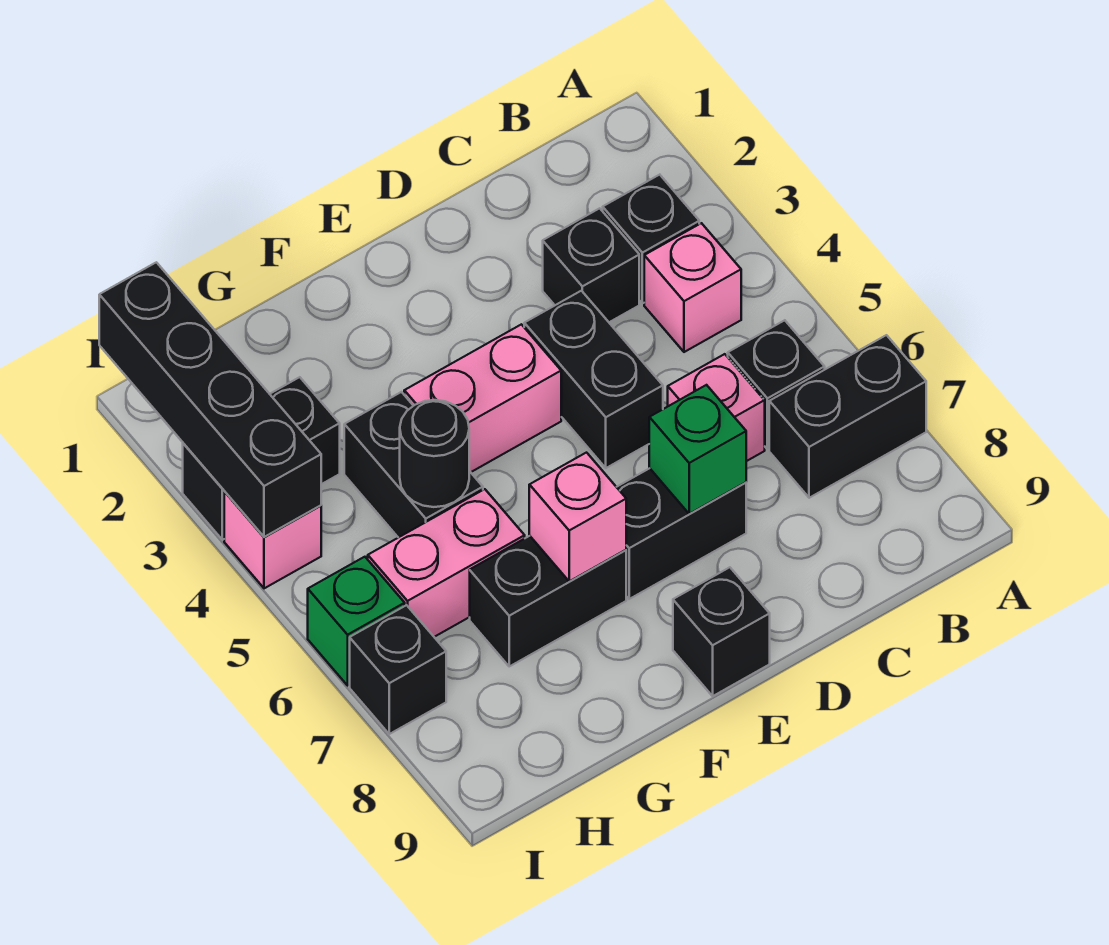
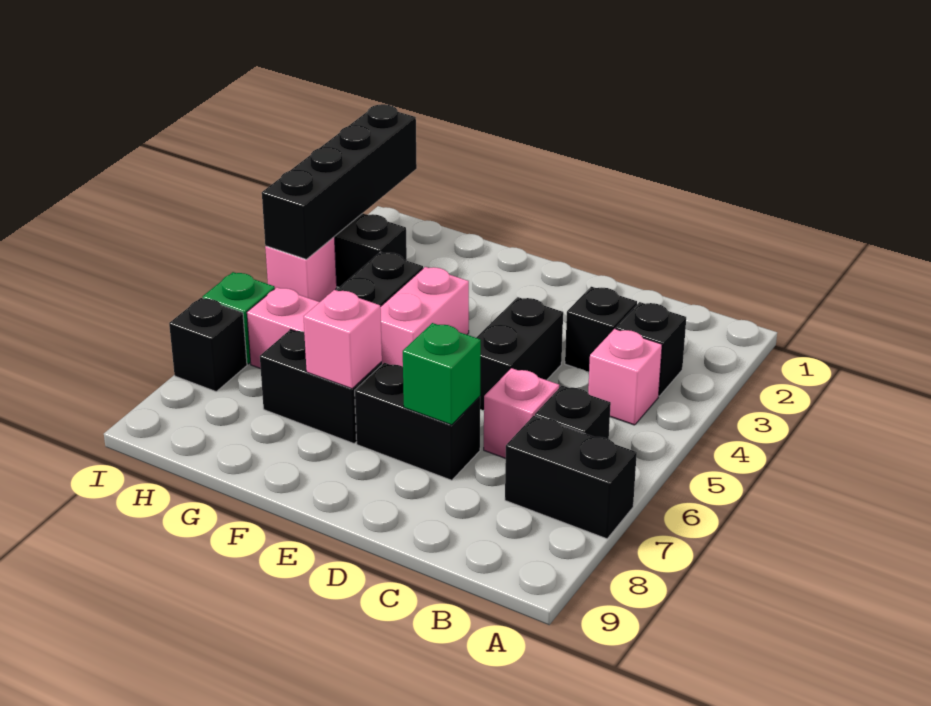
pink 1x2 brick [404,324,561,472] -> pink 1x2 brick turned to [380,267,469,366]
black 1x1 brick [673,567,770,696] -> none
black 1x1 round brick [400,400,469,507] -> none

